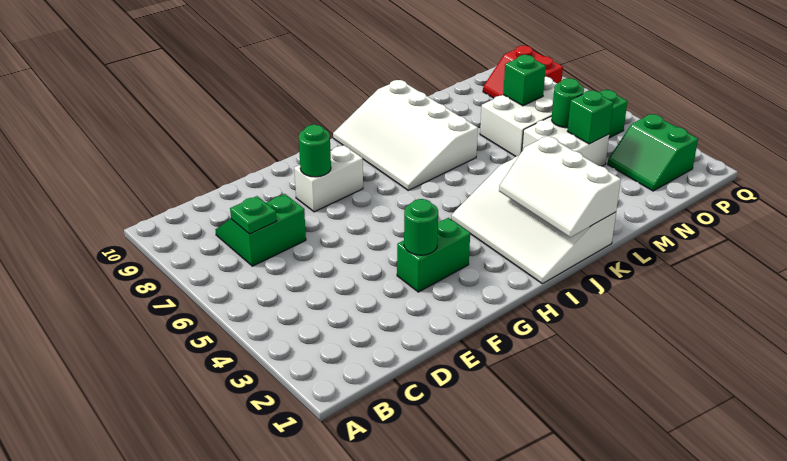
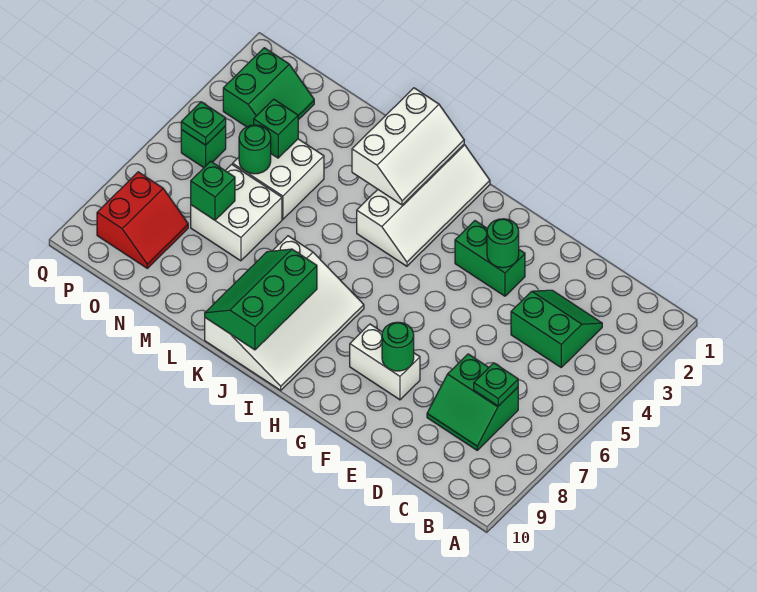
none -> green 2x2 slope [511,290,602,367]
white 3x4 slope [451,156,616,284] -> white 2x4 slope [357,145,490,266]
none -> green 2x3 slope [205,249,317,350]
white 2x3 brick [480,77,557,157] -> white 2x2 brick [191,164,282,261]
none -> green 1x1 plate [181,102,226,145]

